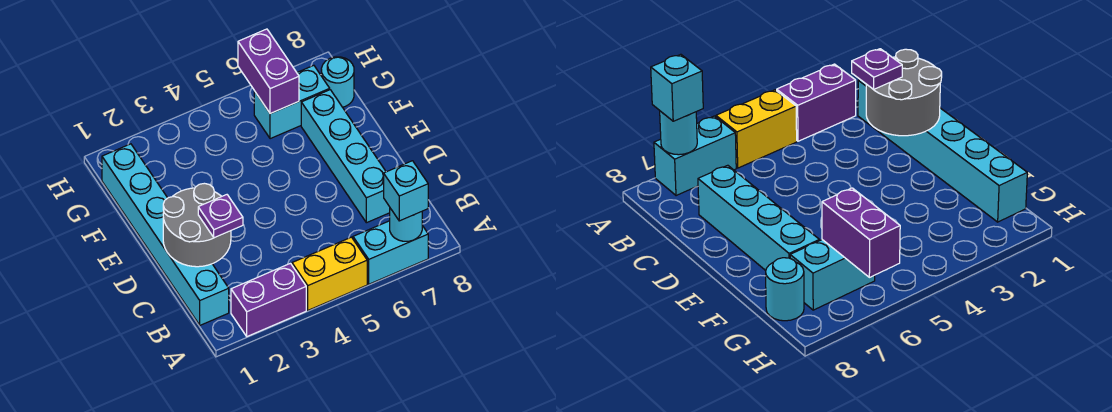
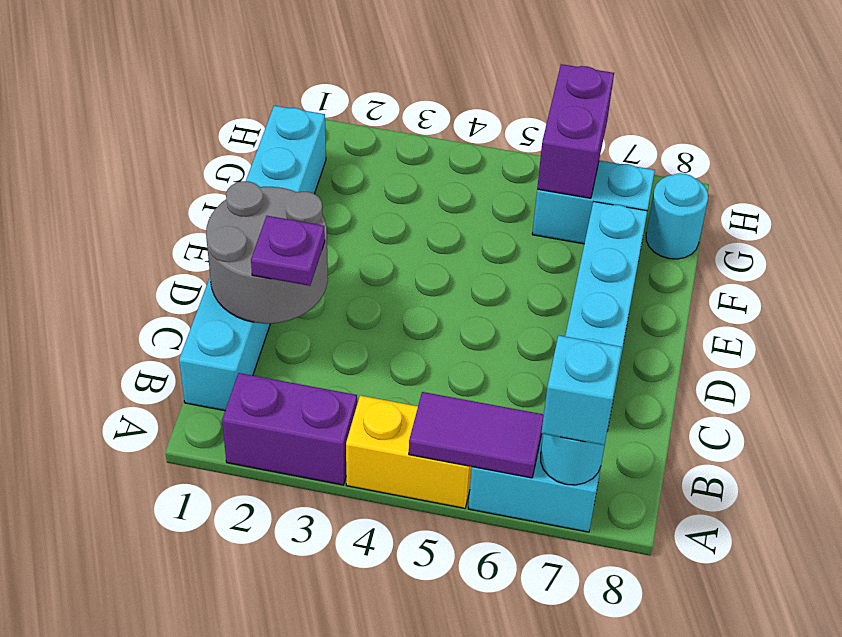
none -> purple 1x2 tile [409,392,544,478]

